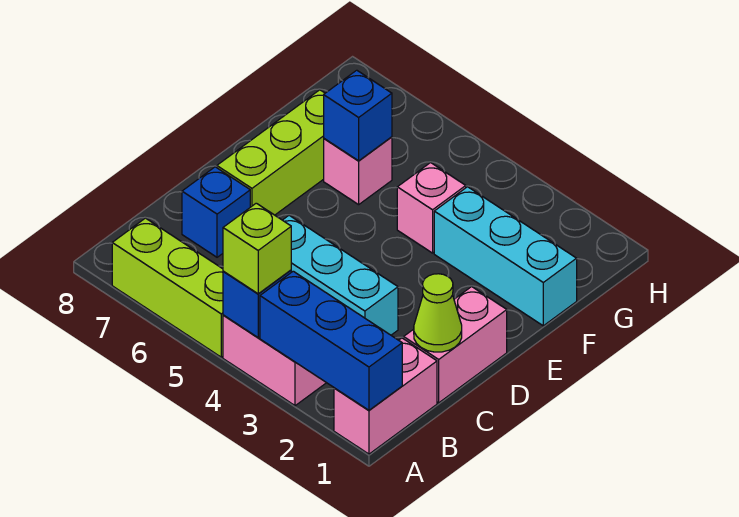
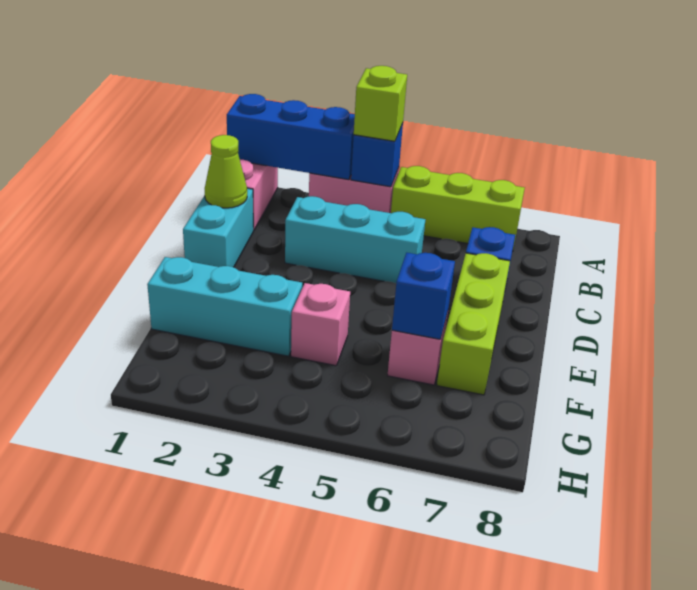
pink 1x2 brick [404,287,507,403] -> cyan 1x2 brick [183,188,253,267]

